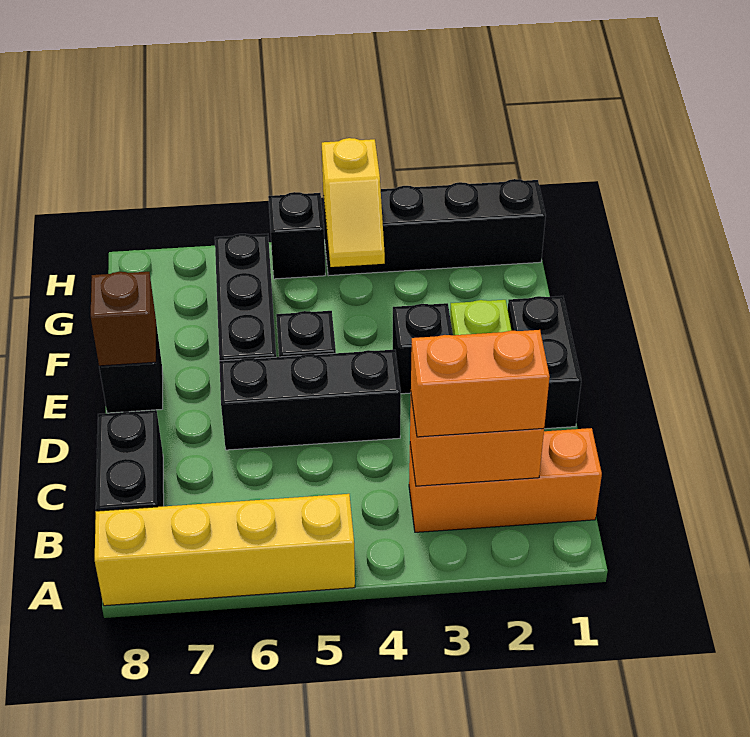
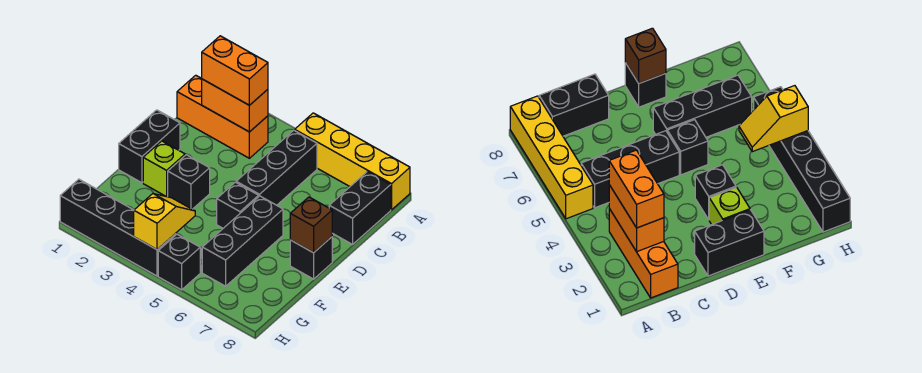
black 1x3 brick [219,350,401,450] -> black 1x3 brick turned to [236,130,317,205]

